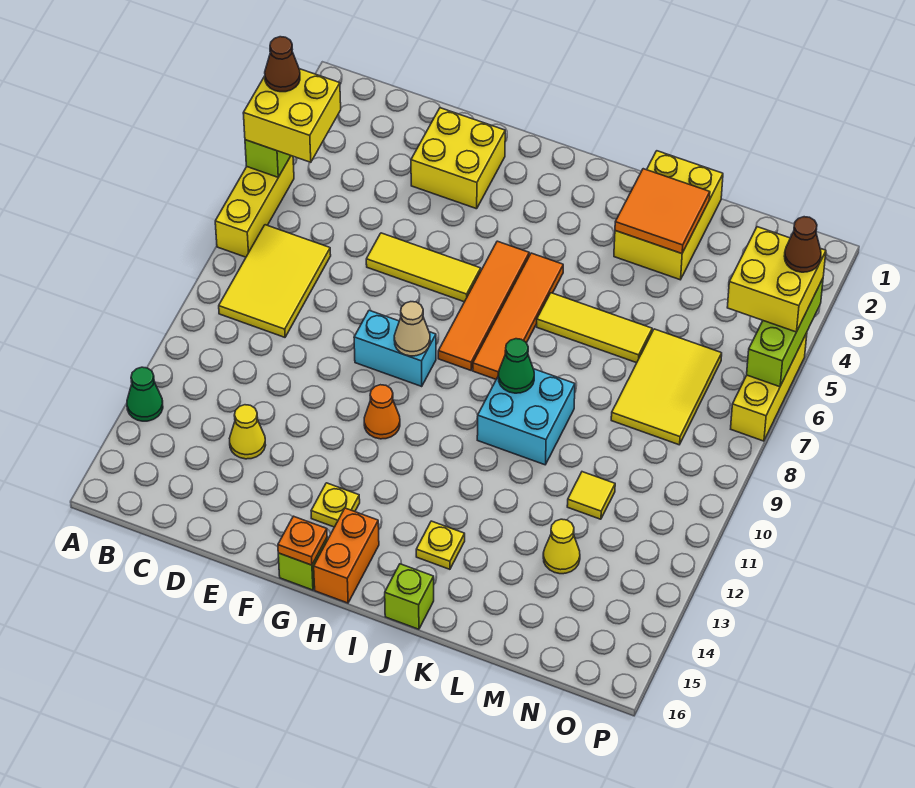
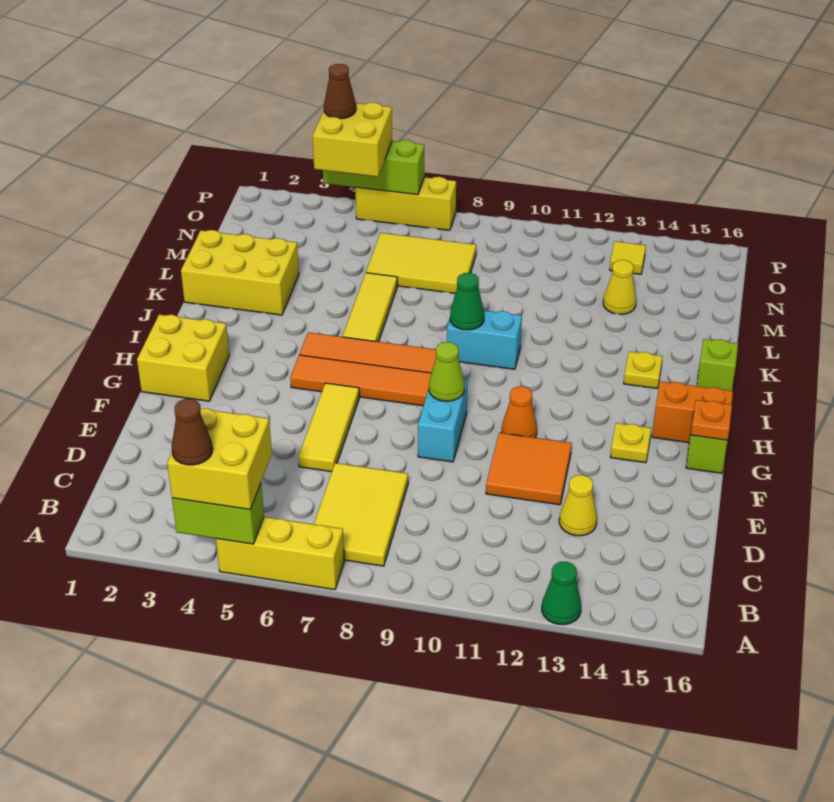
yellow 2x3 tile [219,225,331,337] -> yellow 2x3 tile turned to [314,463,408,566]
yellow 2x2 brick [411,108,505,209] -> yellow 2x2 brick moved to [137,315,229,401]
tan 1x1 cone [394,302,430,356] -> lime 1x1 cone [429,342,465,401]
cyan 2x2 brick [477,369,575,465] -> cyan 1x2 brick [447,311,522,369]
orange 2x2 tile [615,169,710,254] -> orange 2x2 tile moved to [486,433,572,505]
yellow 1x1 tile [567,472,615,519] -> yellow 1x1 tile moved to [610,241,646,274]

